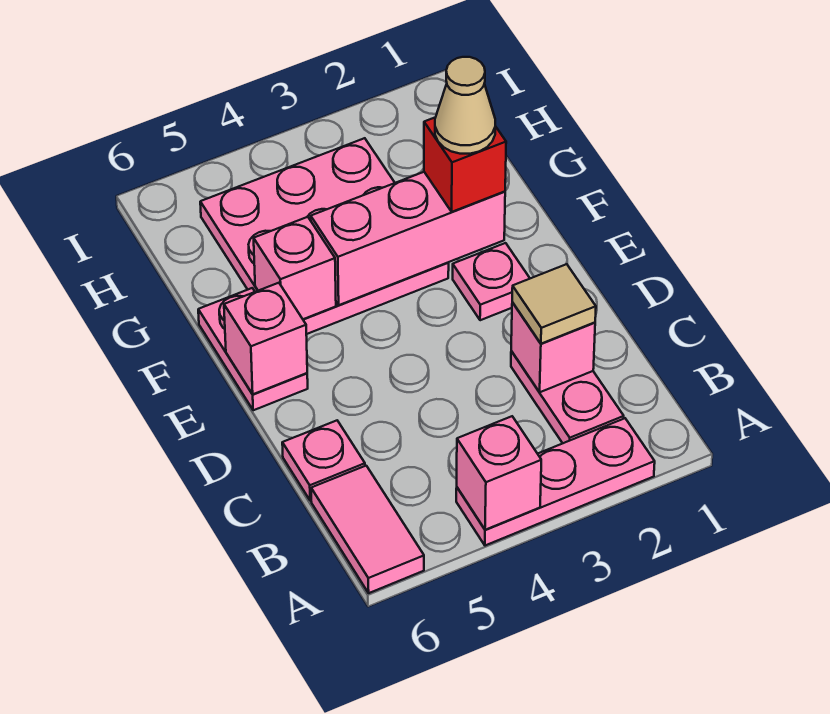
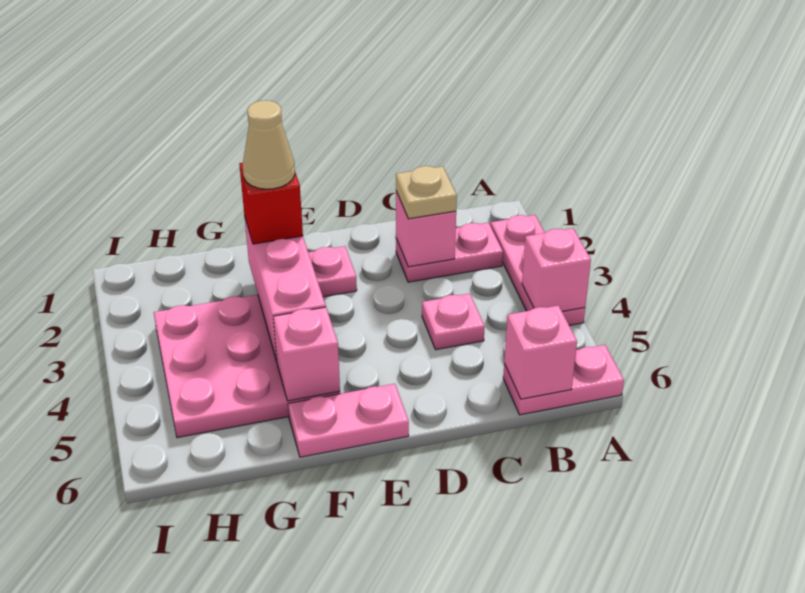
pink 1x2 tile [311,466,424,593] -> pink 1x2 plate [503,345,624,415]
tan 1x1 tile [512,264,596,344] -> tan 1x1 plate [396,166,457,219]
pink 1x1 plate [282,421,365,501] -> pink 1x1 plate moved to [422,293,485,350]
pink 1x1 brick [224,283,307,394] -> pink 1x1 brick moved to [504,305,577,399]

